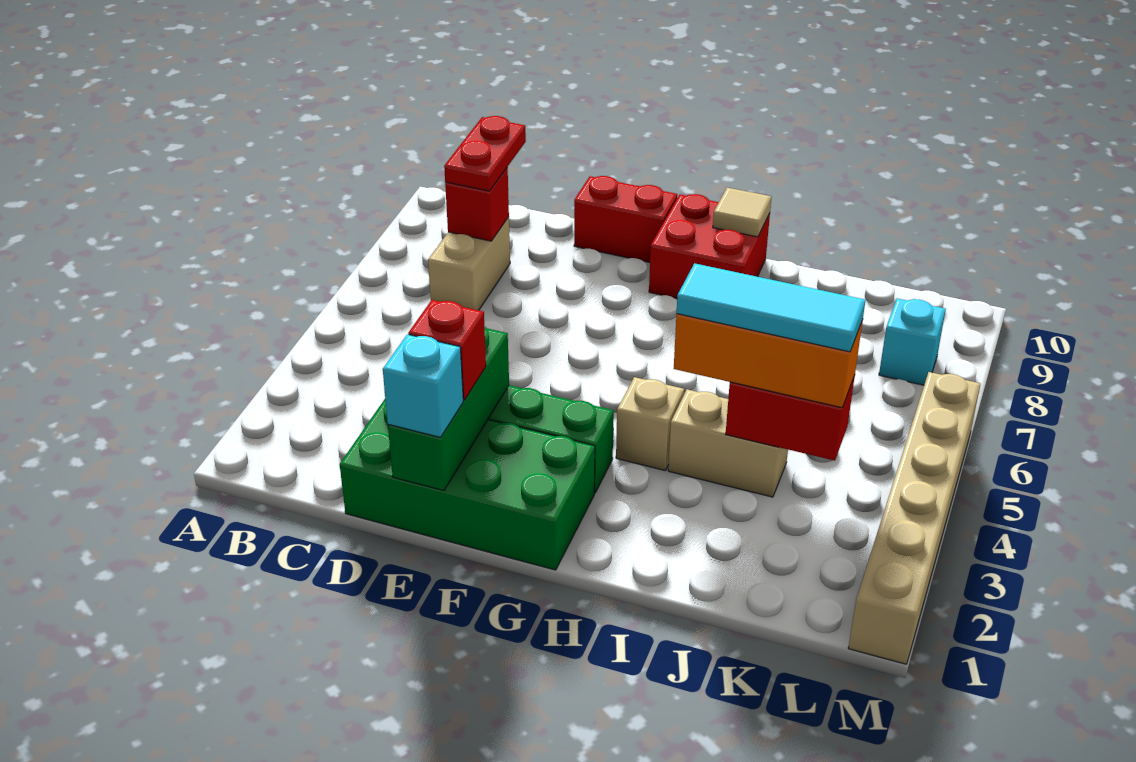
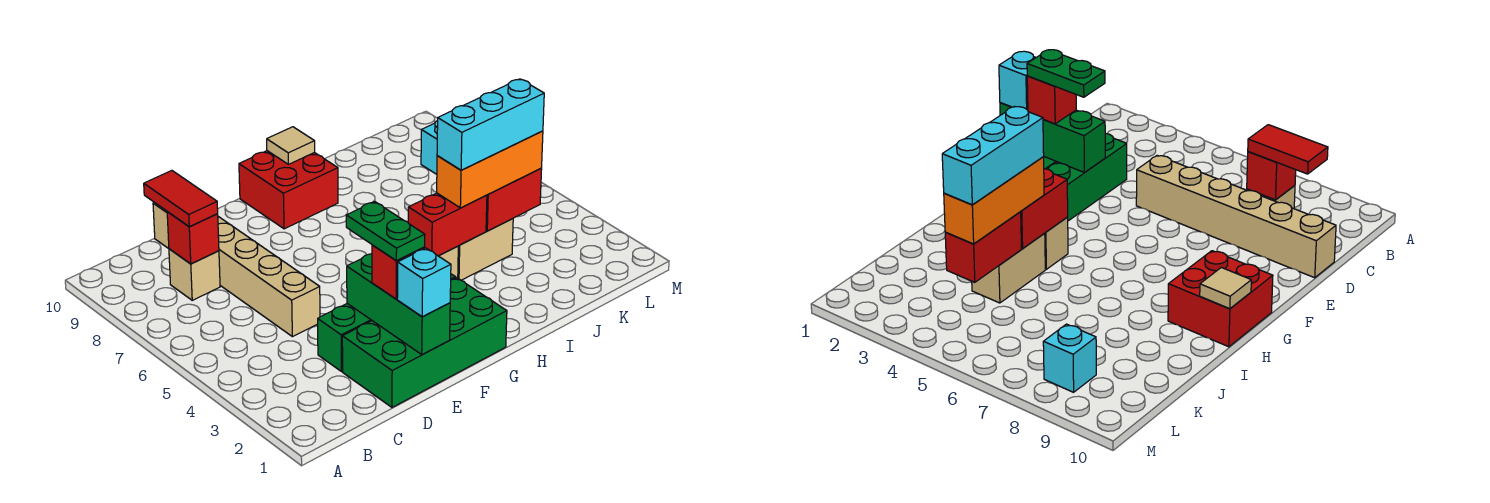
tan 1x2 brick [428,217,510,310] -> tan 1x1 brick [169,249,220,300]
red 1x2 plate [444,116,526,191] -> red 1x2 tile [144,171,218,227]
none -> green 1x2 plate [346,202,425,261]
red 1x2 brick [574,176,677,262] -> red 1x2 brick moved to [408,193,487,256]
cyan 1x3 tile [677,263,865,352] -> cyan 1x3 brick [437,79,544,170]
tan 1x6 brick [848,372,980,664] -> tan 1x6 brick moved to [153,202,320,337]

